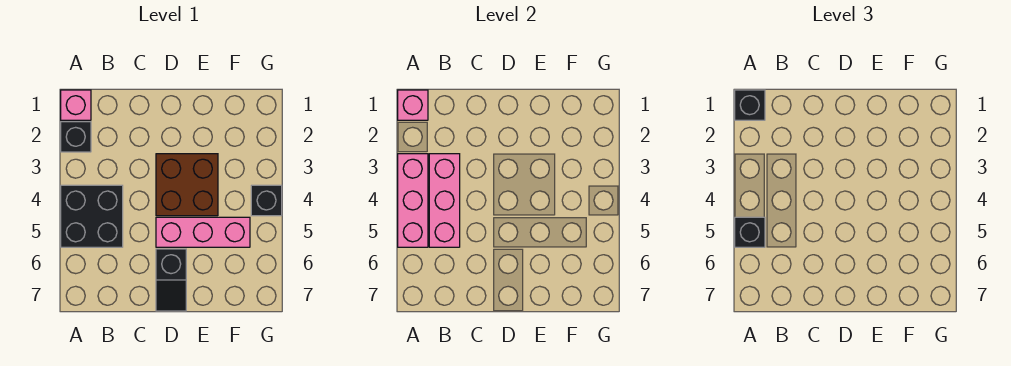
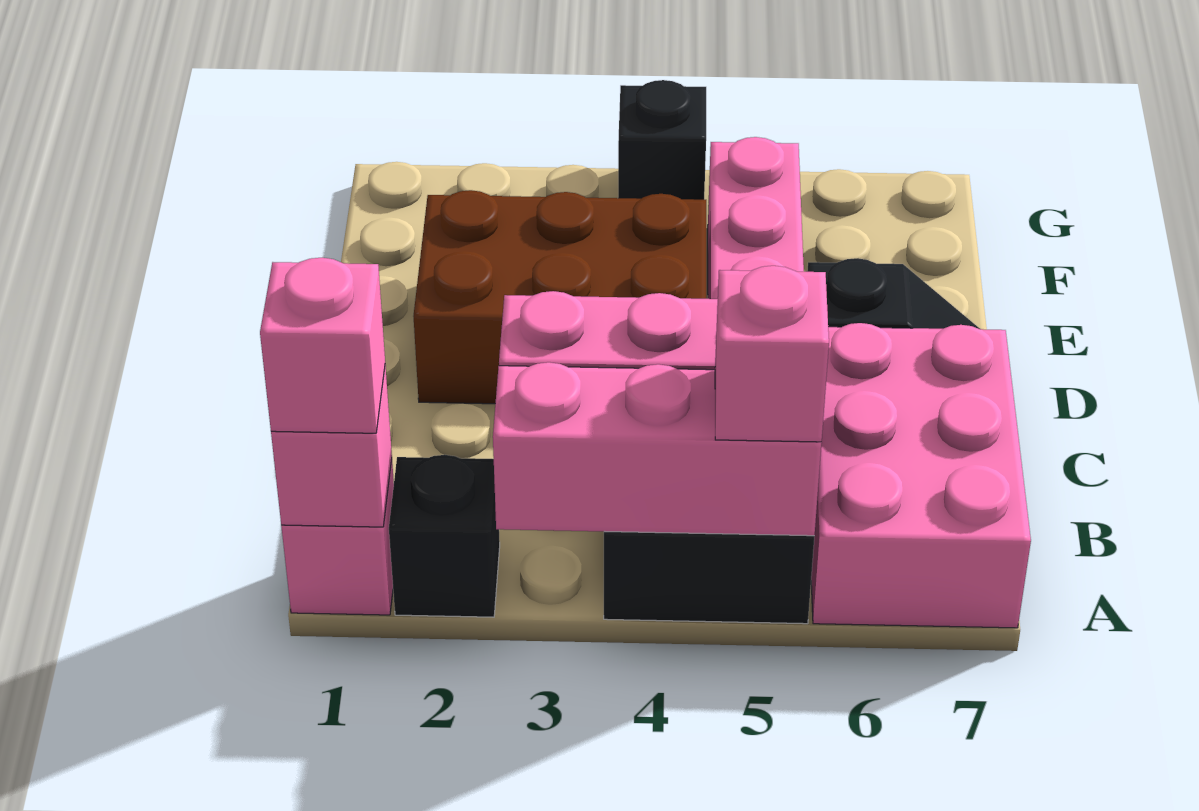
black 1x1 brick [735,90,765,120] -> pink 1x1 brick [260,258,385,433]
black 1x1 brick [735,217,765,247] -> pink 1x1 brick [715,266,829,442]
none -> pink 2x3 brick [811,323,1031,628]
brown 2x2 brick [156,154,218,216] -> brown 2x3 brick [413,190,706,404]

